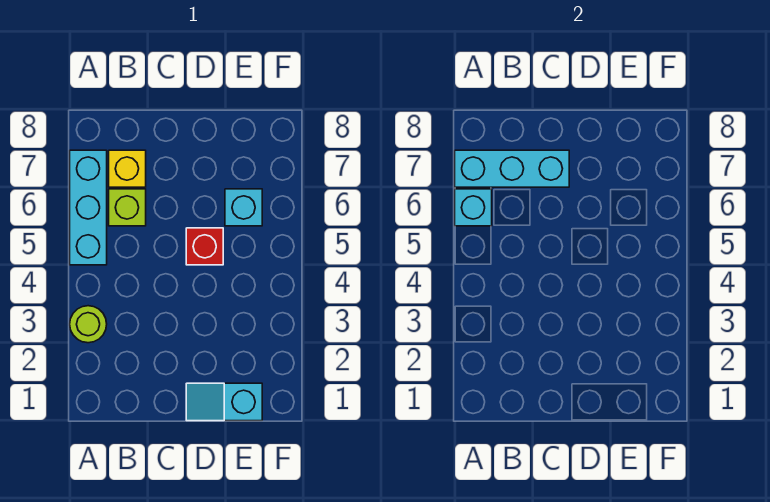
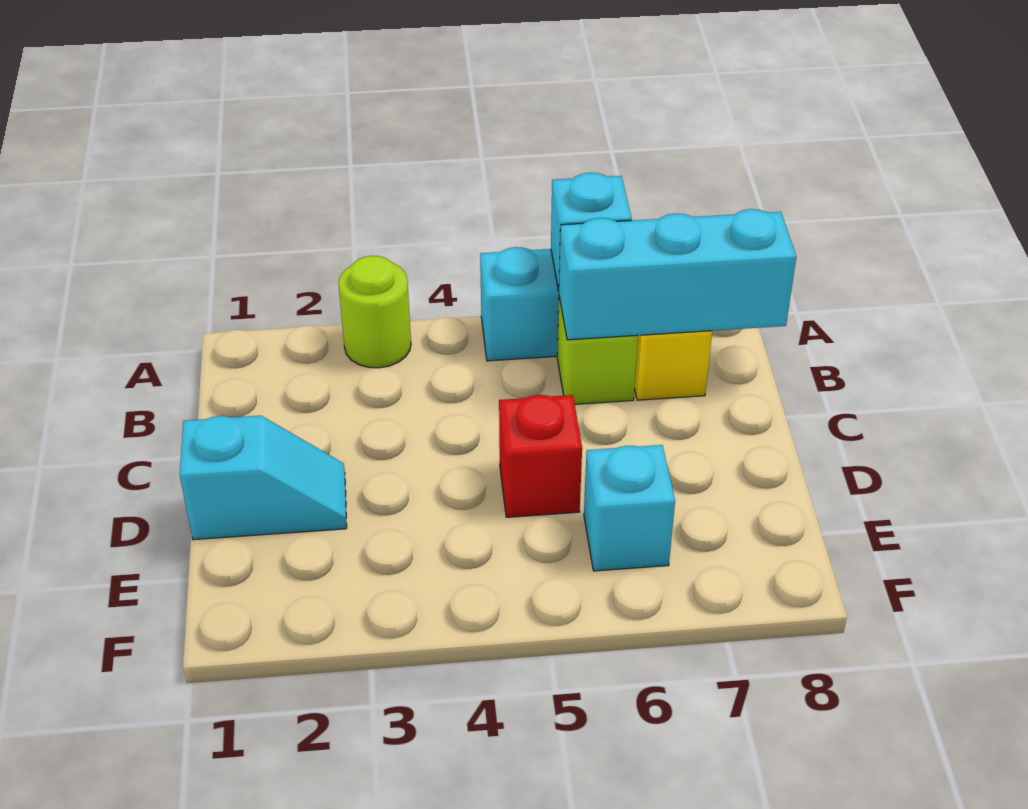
cyan 1x3 brick [455,150,569,187] -> cyan 1x3 brick turned to [559,209,796,340]
cyan 1x2 slope [186,383,262,421] -> cyan 1x2 slope turned to [180,416,347,540]

